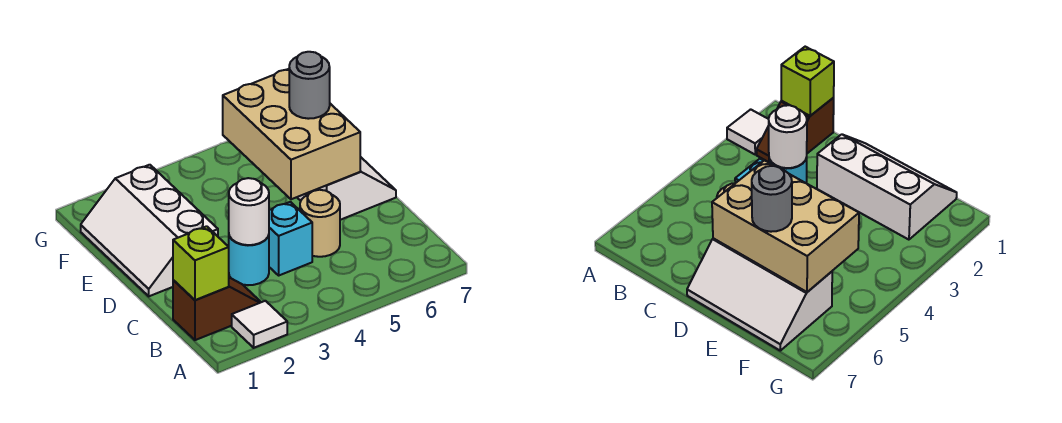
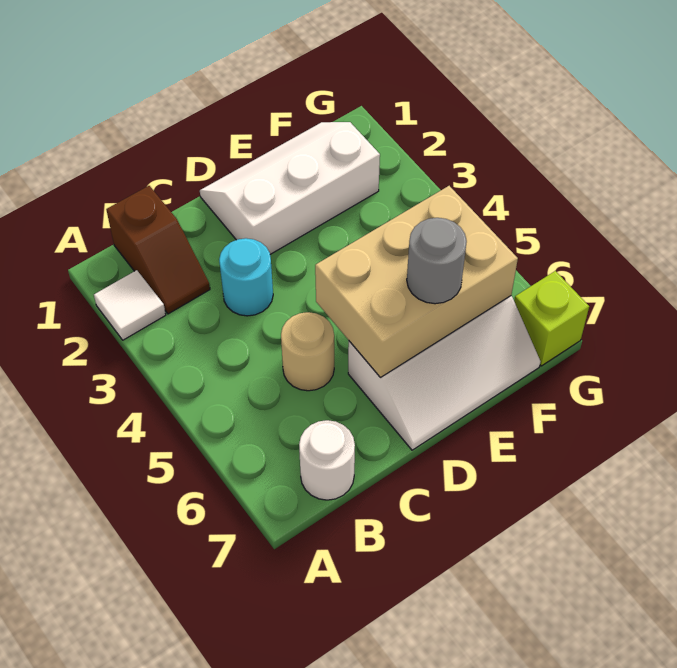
lime 1x1 brick [173,226,229,300] -> lime 1x1 brick moved to [514,271,589,366]
white 1x1 round brick [229,178,269,245] -> white 1x1 round brick moved to [299,420,355,500]
cyan 1x1 brick [269,202,312,275] -> none

